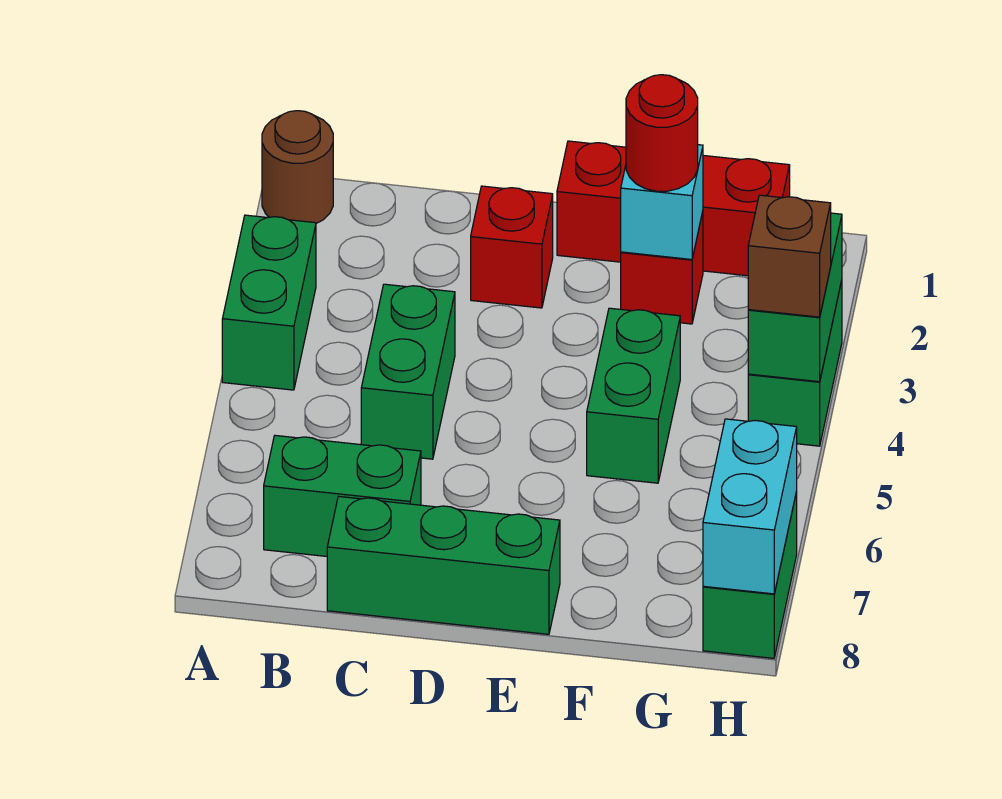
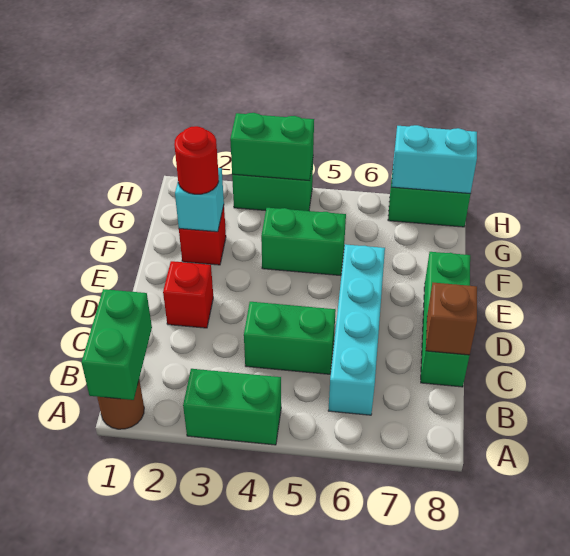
none -> cyan 1x4 brick [328,244,385,415]
green 1x2 brick [264,435,421,556] -> green 1x2 brick moved to [82,289,152,400]
red 1x3 brick [557,141,790,276] -> none
brown 1x1 brick [748,195,831,317] -> brown 1x1 brick moved to [426,283,477,355]

